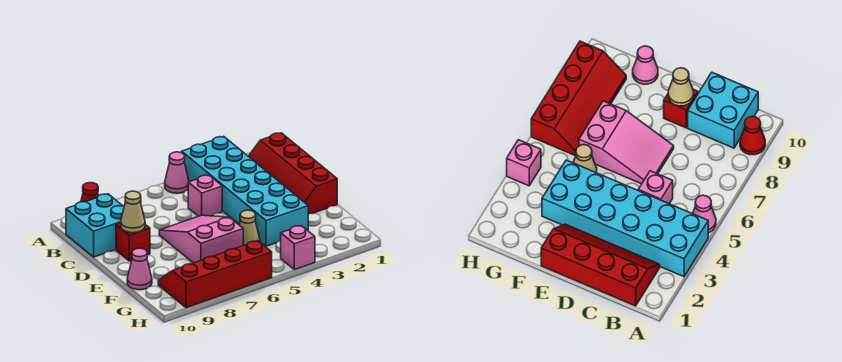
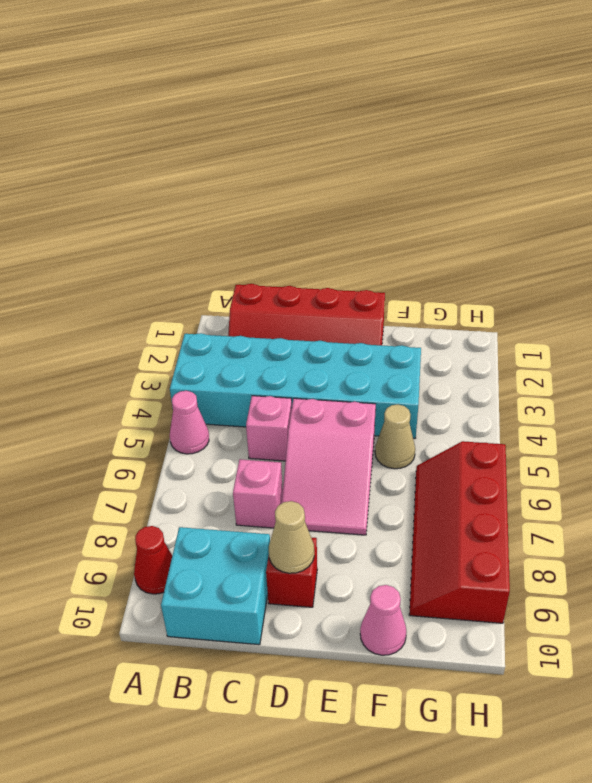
pink 2x3 slope [159,215,243,263] -> pink 2x3 slope turned to [281,398,376,535]
pink 1x1 brick [281,226,315,270] -> pink 1x1 brick moved to [233,459,283,528]

